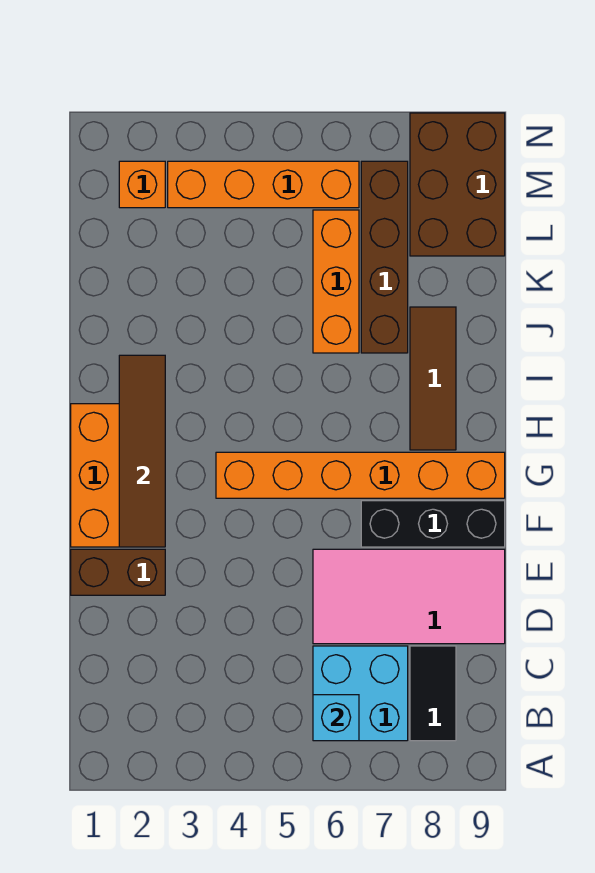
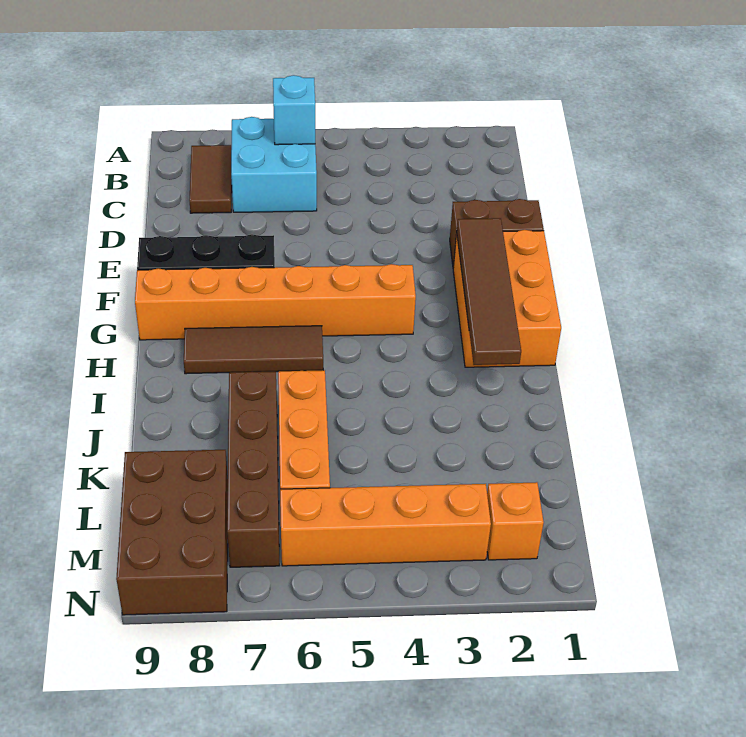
black 1x2 tile [410,646,456,741] -> brown 1x2 tile [189,145,232,213]
pink 2x4 tile [313,549,505,644] -> none
brown 1x3 tile [410,307,456,450] -> brown 1x3 tile turned to [184,326,323,374]

